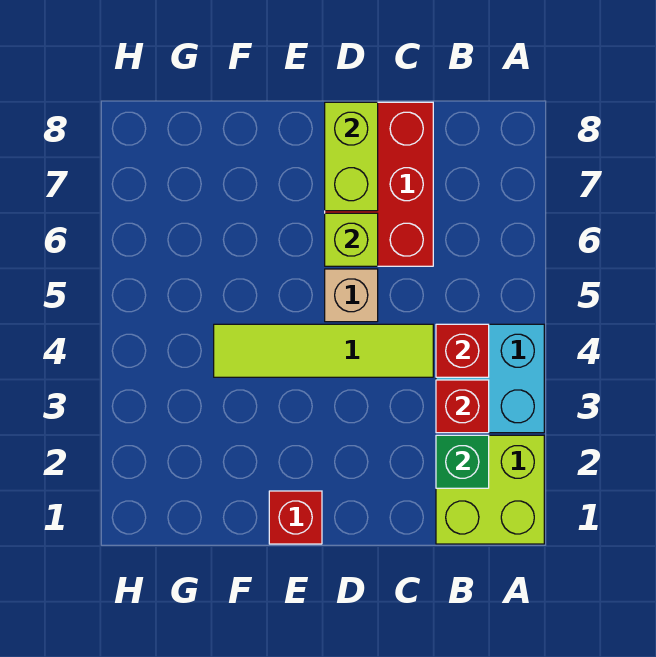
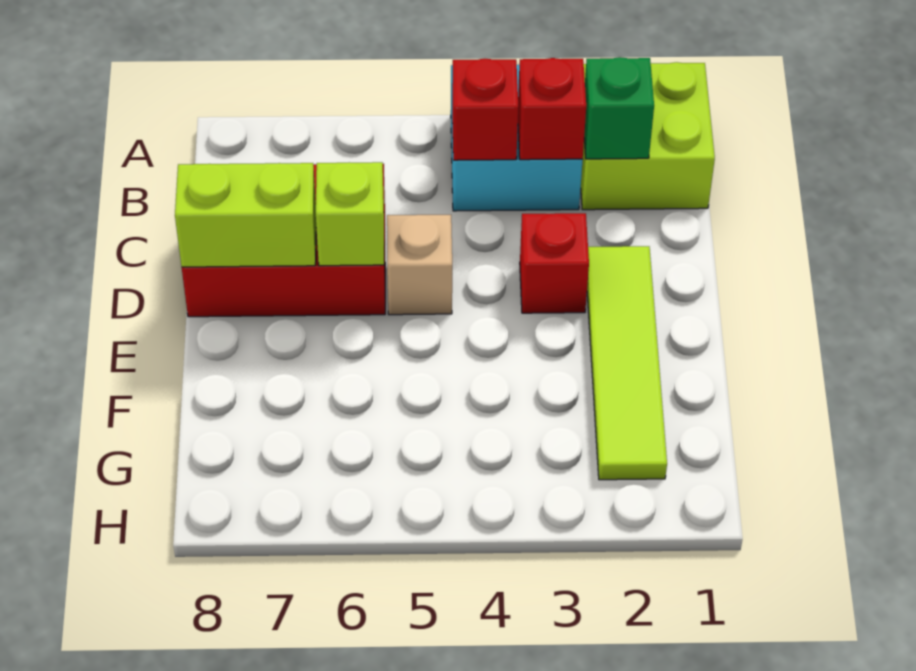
lime 1x4 tile [214,324,433,377] -> lime 1x4 tile moved to [587,246,667,480]
red 1x1 brick [269,491,322,544] -> red 1x1 brick moved to [520,213,589,313]

